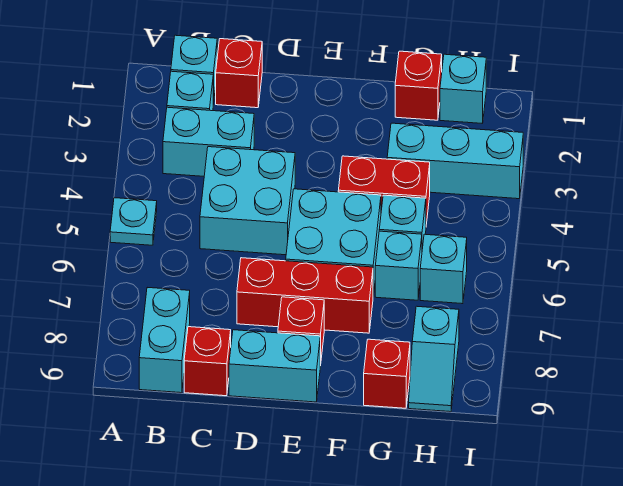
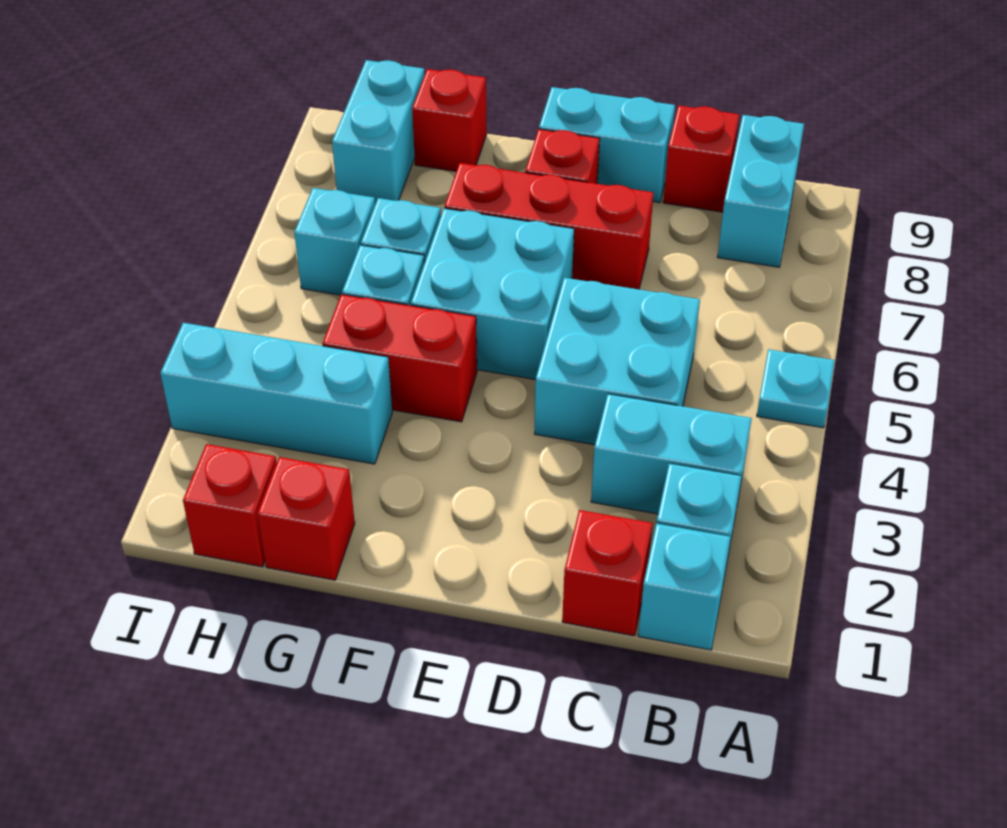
cyan 1x1 brick [440,54,486,123] -> red 1x1 brick [183,444,277,567]
cyan 1x2 slope [409,306,459,412] -> cyan 1x2 brick [332,60,424,204]

